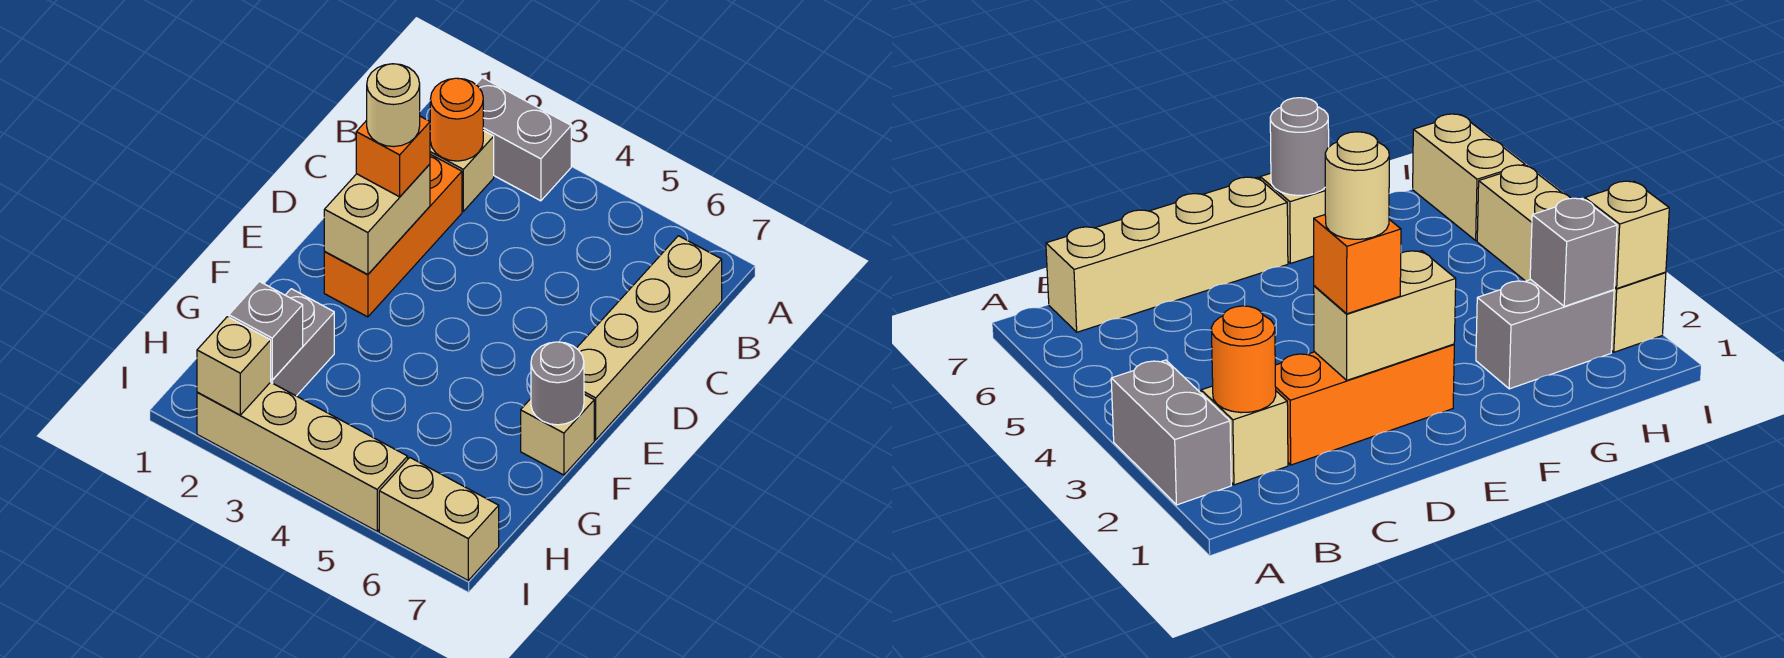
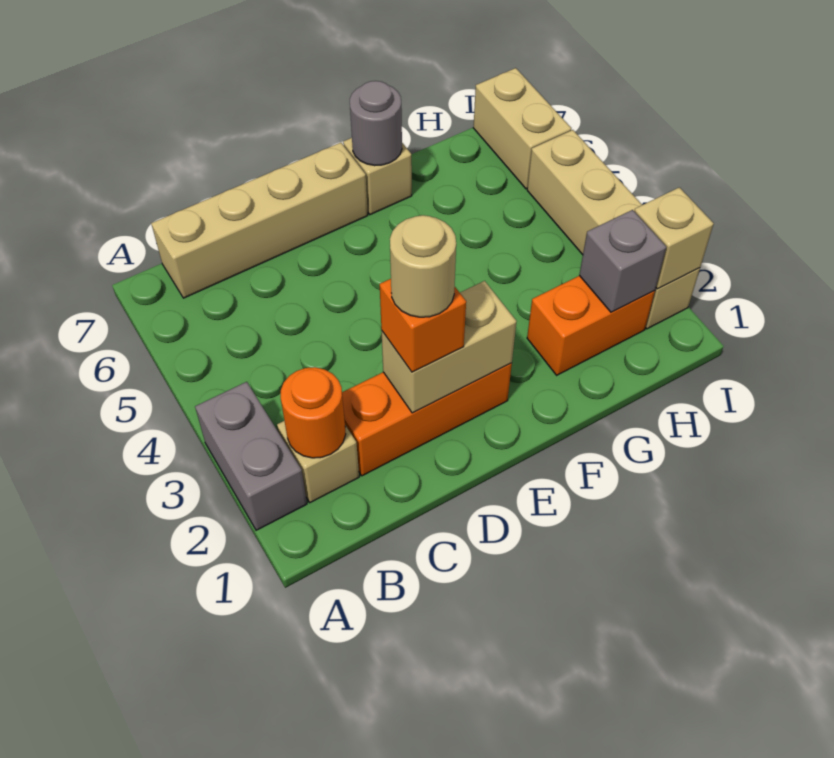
grey 1x2 brick [271,289,334,396] -> orange 1x2 brick [527,276,655,375]

